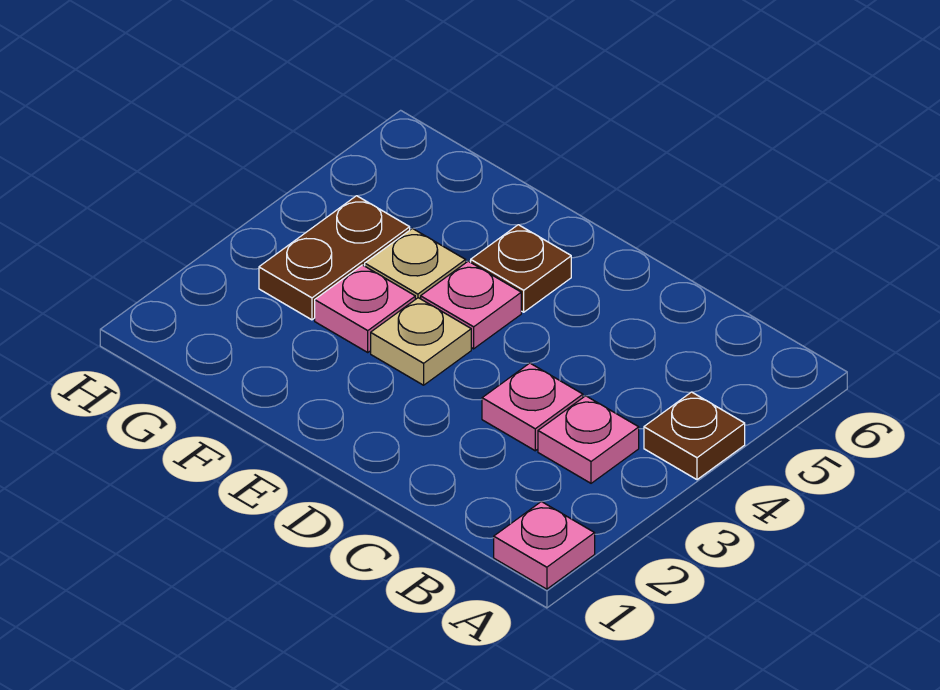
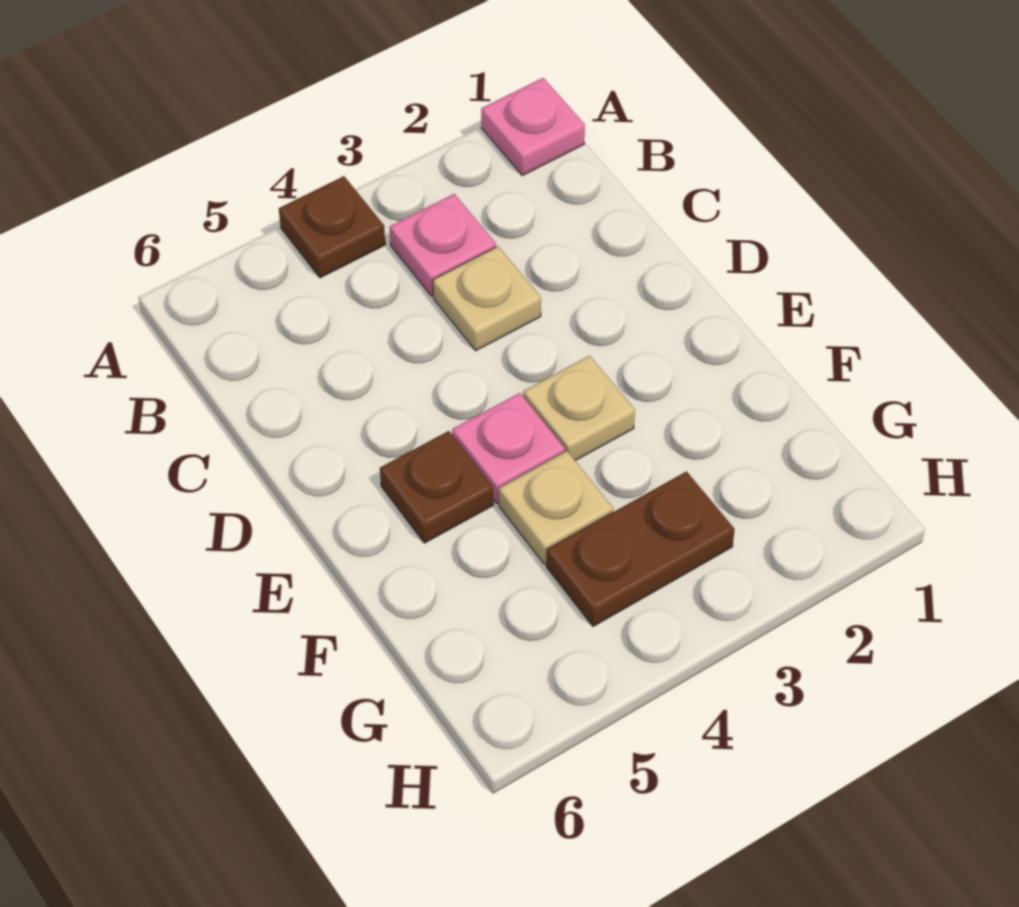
pink 1x1 plate [482,363,583,451] -> tan 1x1 plate [433,246,541,351]
pink 1x1 plate [315,265,415,352] -> none

